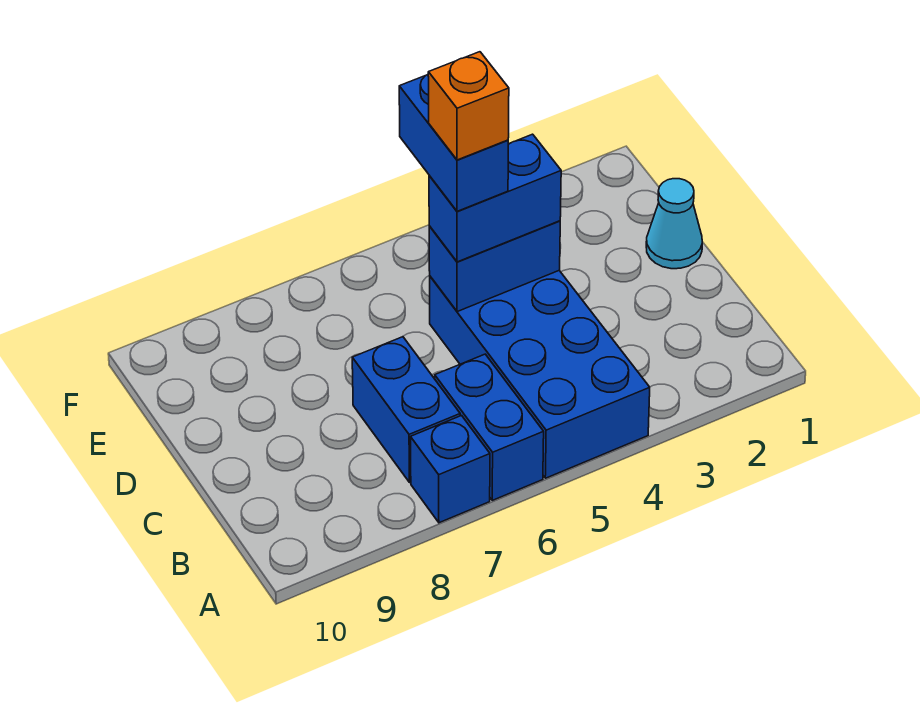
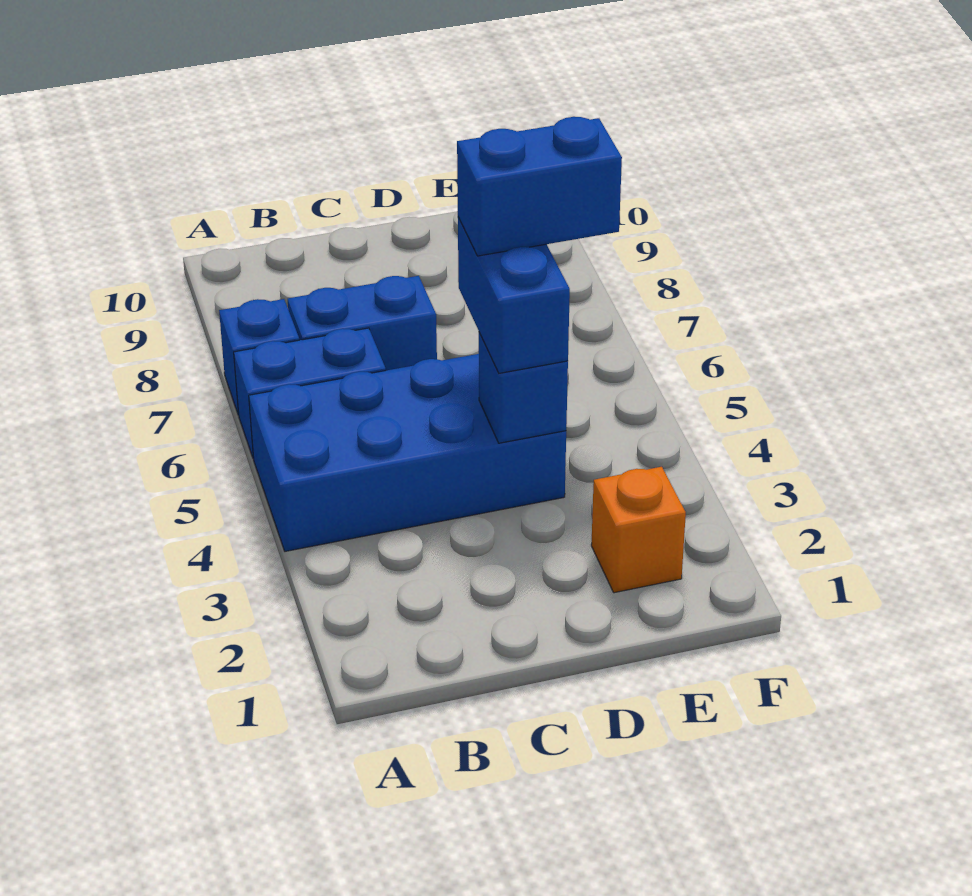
cyan 1x1 cone [646,179,702,269] -> none
blue 1x2 brick [429,221,560,312] -> blue 1x1 brick [479,333,568,443]
orange 1x1 brick [428,52,509,160] -> orange 1x1 brick moved to [591,467,686,593]

